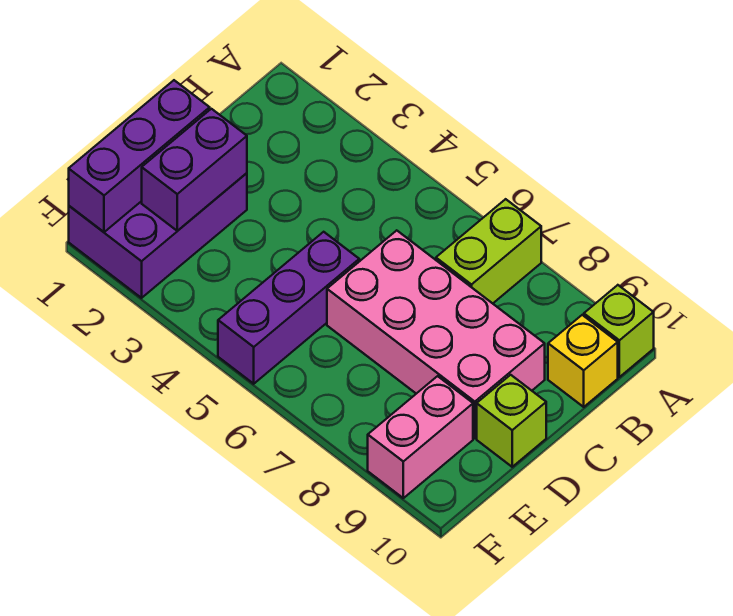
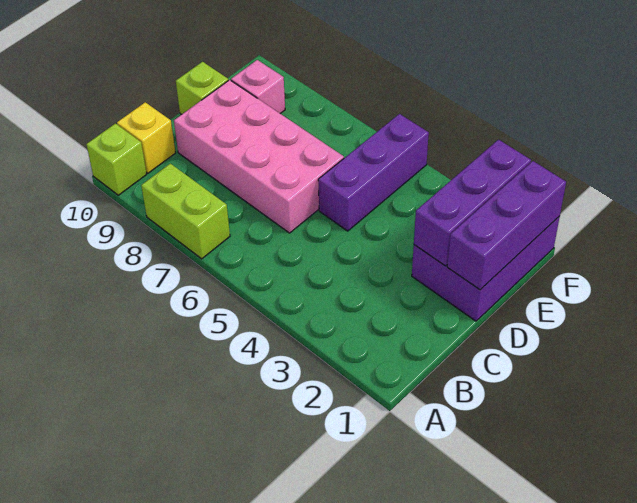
lime 1x2 brick [436,199,541,303] -> lime 1x2 brick turned to [141,163,230,259]
purple 1x2 brick [142,109,247,231] -> purple 1x3 brick [414,140,531,266]
pink 1x2 brick [368,376,473,498] -> pink 1x1 brick [231,60,285,113]

